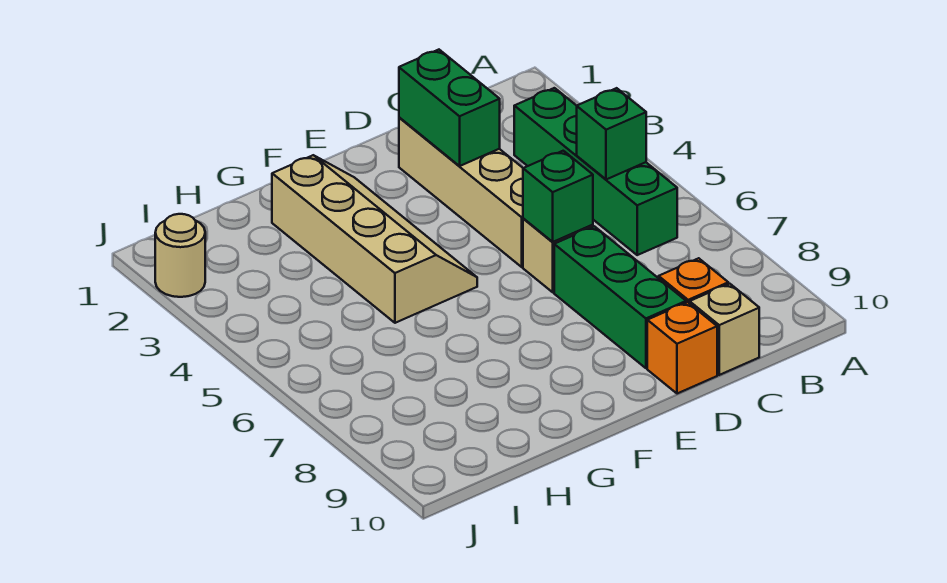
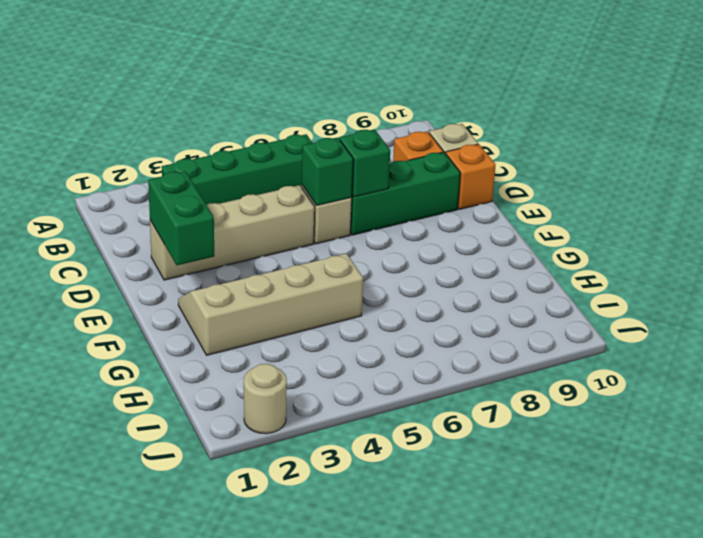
green 1x1 brick [577,88,646,180] -> green 1x1 brick moved to [340,129,390,197]
green 1x2 brick [399,50,500,166] -> green 1x2 brick turned to [148,171,214,265]

